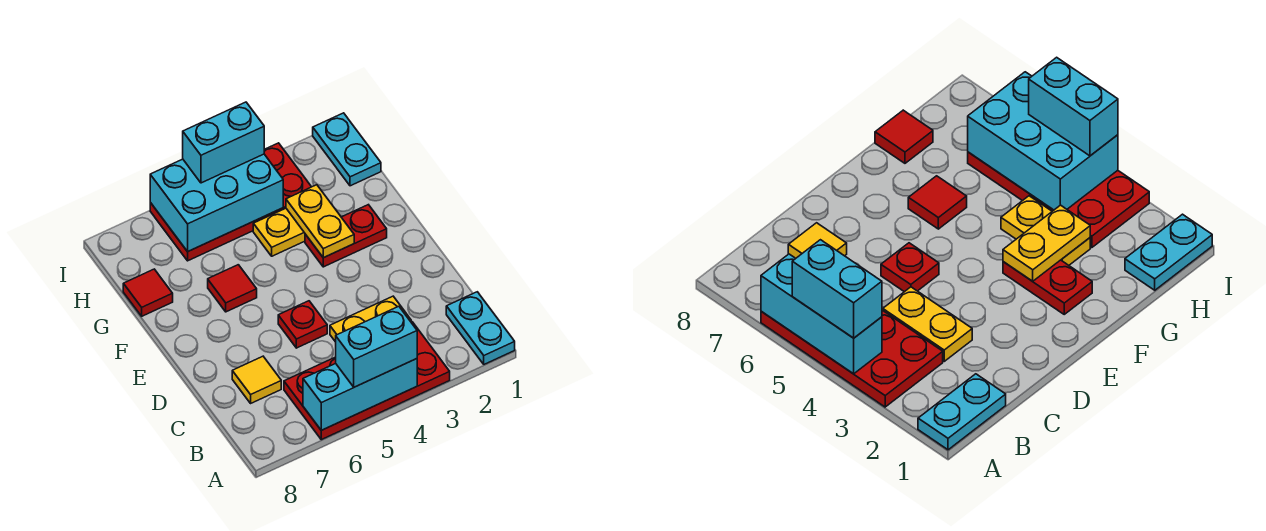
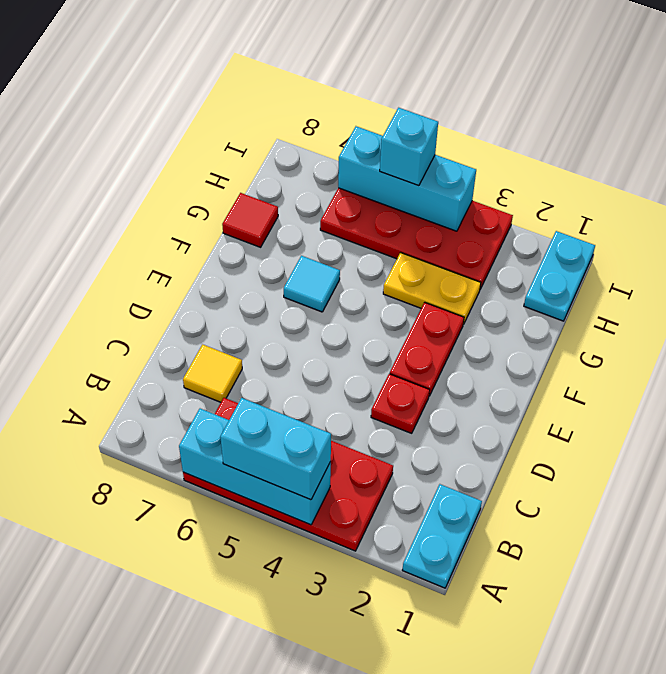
yellow 1x2 plate [330,296,411,342] -> none
red 1x1 plate [278,301,327,348] -> red 1x1 plate moved to [371,374,430,433]
red 1x2 plate [305,205,387,267] -> red 1x2 plate turned to [390,302,464,396]
yellow 1x2 plate [286,185,354,258] -> none
red 1x1 tile [208,265,257,312] -> cyan 1x1 tile [284,256,340,312]
cyan 2x3 brick [150,154,283,252] -> cyan 1x3 brick [338,126,476,231]
cyan 1x2 brick [183,102,264,183] -> cyan 1x1 brick [380,108,438,186]

